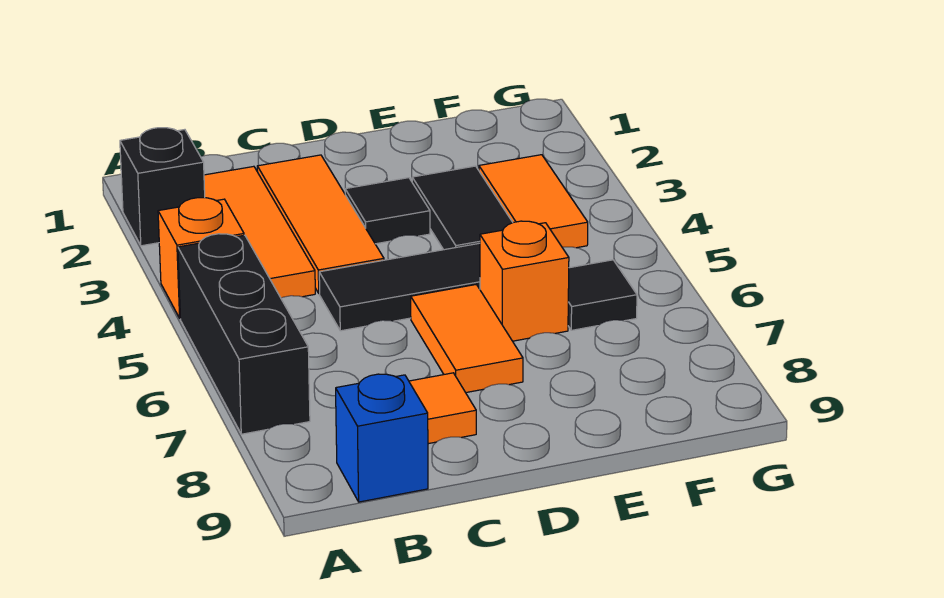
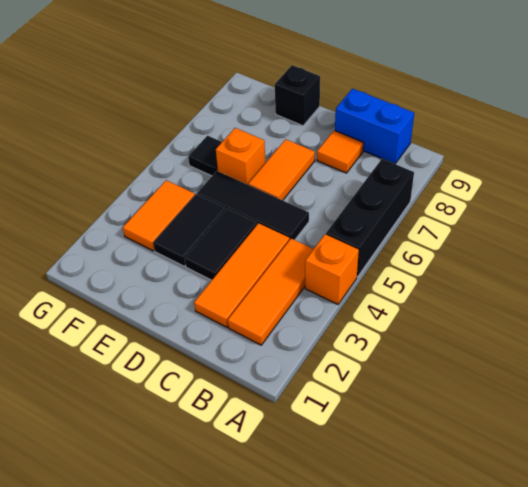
black 1x1 brick [120,128,205,246] -> black 1x1 brick moved to [275,65,320,126]
blue 1x1 brick [336,374,428,502] -> blue 1x2 brick [335,89,414,164]
black 1x1 tile [345,178,430,244] -> black 1x2 tile [185,209,257,280]

